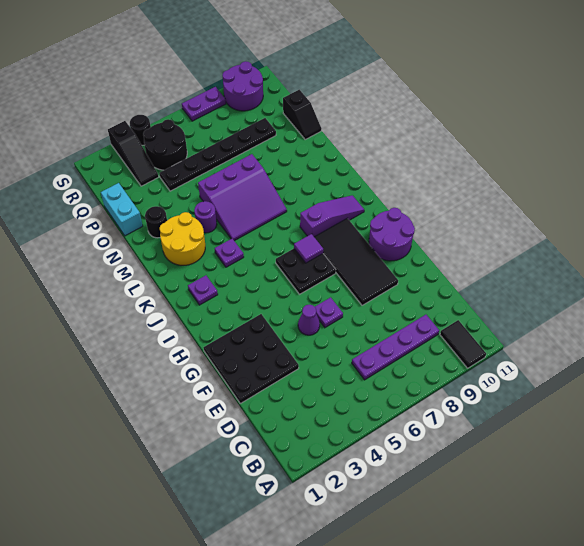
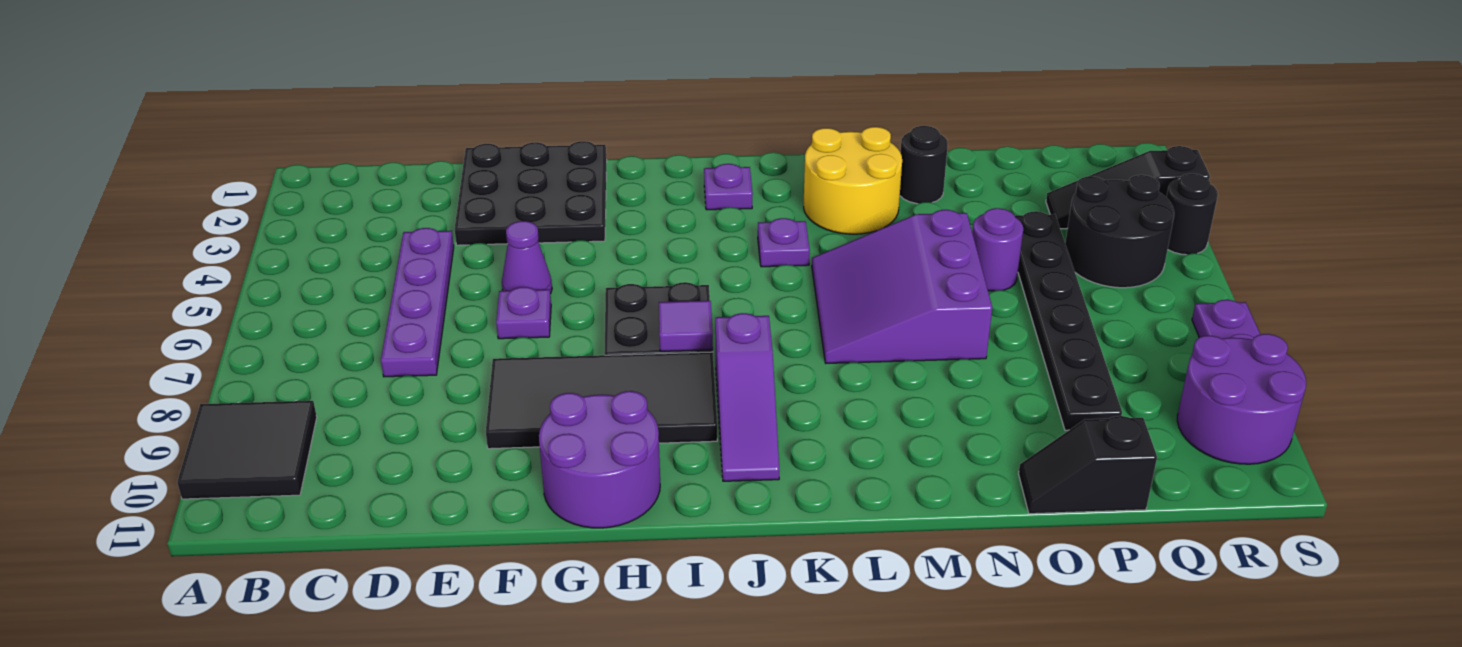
black 1x2 tile [440,320,486,368] -> black 2x2 tile [177,401,317,499]
purple 1x4 plate [352,315,439,380] -> purple 1x4 plate moved to [381,228,454,377]
purple 1x1 round brick [194,201,217,233] -> purple 1x1 round brick moved to [972,208,1023,291]
cyan 1x2 brick [101,183,143,236] -> none

